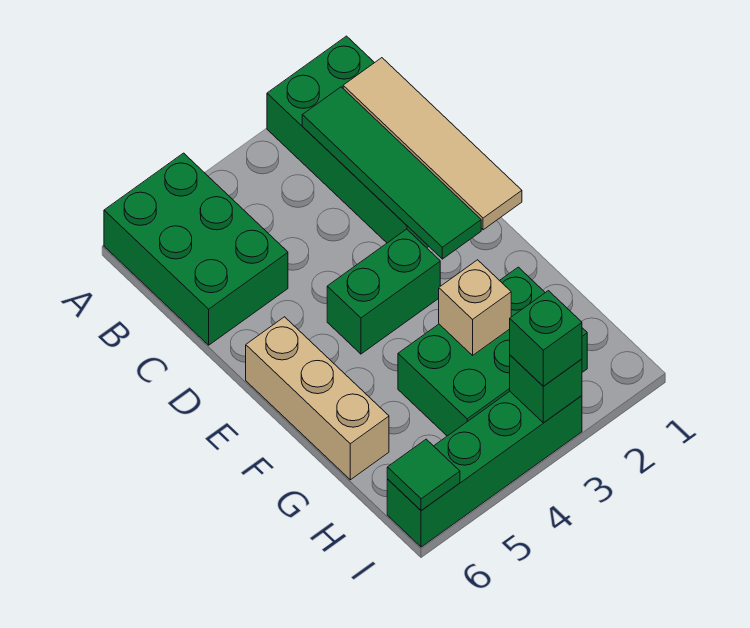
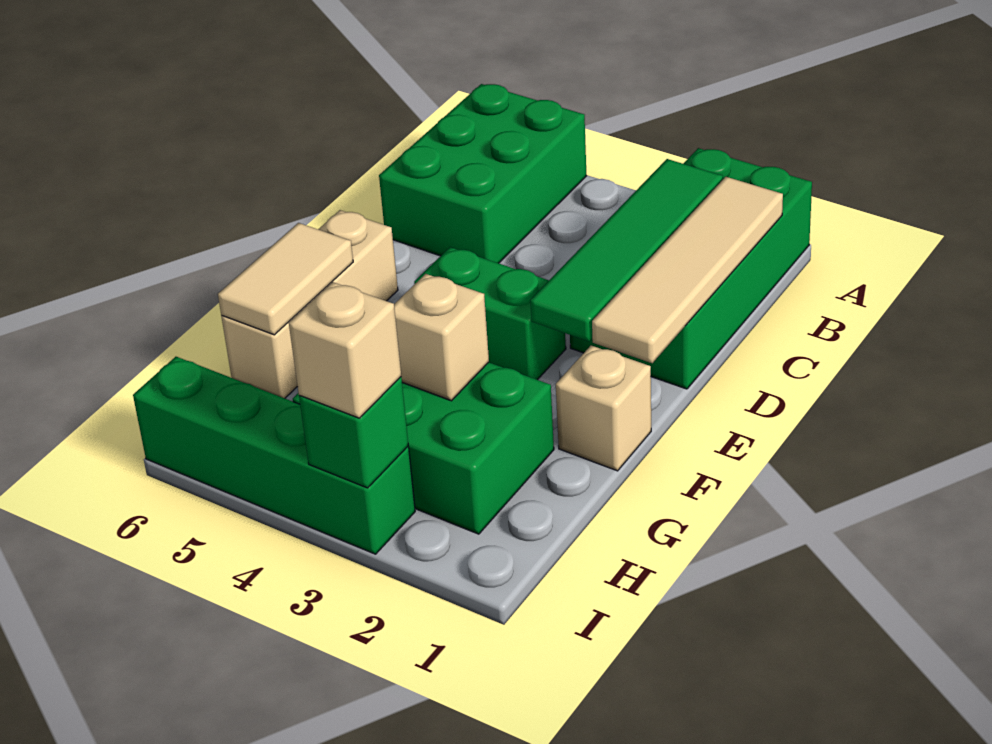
none -> tan 1x1 brick [556,346,651,471]
none -> tan 1x2 tile [218,223,353,335]
green 1x1 brick [510,291,582,386] -> tan 1x1 brick [289,282,401,418]
green 1x1 tile [387,439,460,510] -> none

